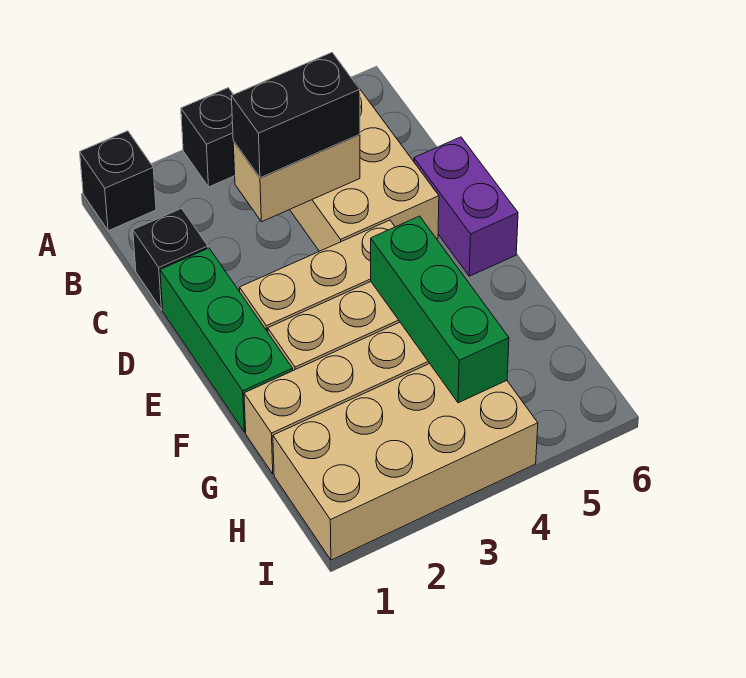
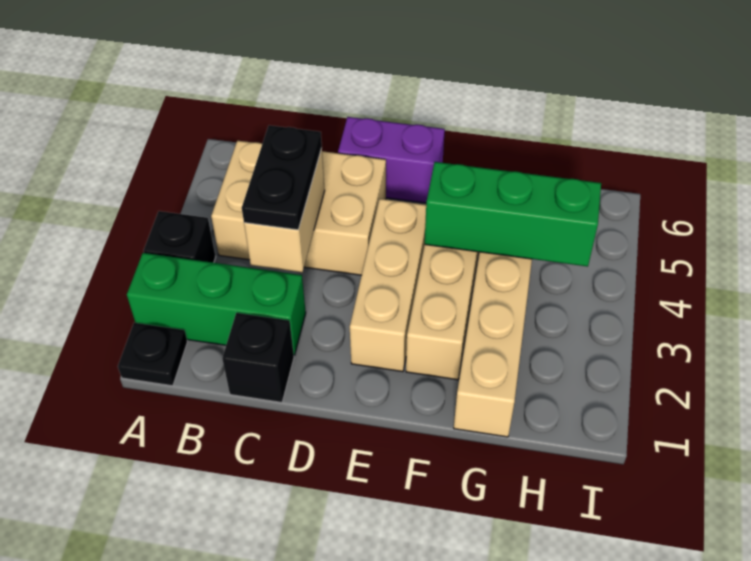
black 1x1 brick [80,131,156,231] -> black 1x1 plate [118,323,187,386]
black 1x2 brick [231,53,360,178] -> black 1x2 plate [242,125,322,230]
green 1x3 brick [160,248,293,432] -> green 1x3 brick moved to [127,253,306,355]
tan 2x4 brick [273,364,538,560] -> none

